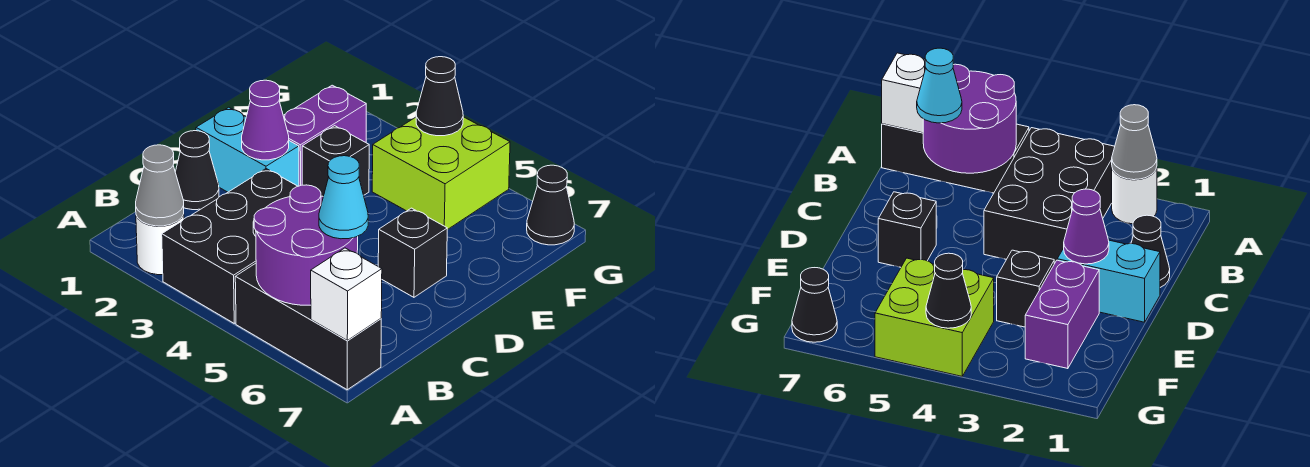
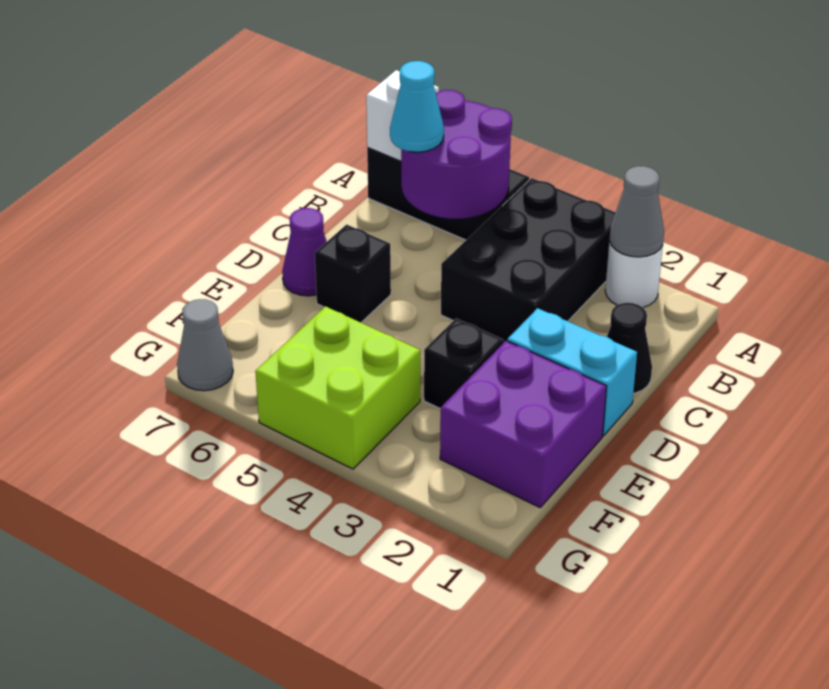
purple 1x1 cone [242,80,289,160] -> purple 1x1 cone moved to [282,208,327,296]
purple 1x2 brick [283,85,366,186] -> purple 2x2 brick [440,341,606,507]
black 1x1 cone [416,57,463,136] -> none
black 1x1 cone [527,165,574,245] -> grey 1x1 cone [177,299,233,391]

